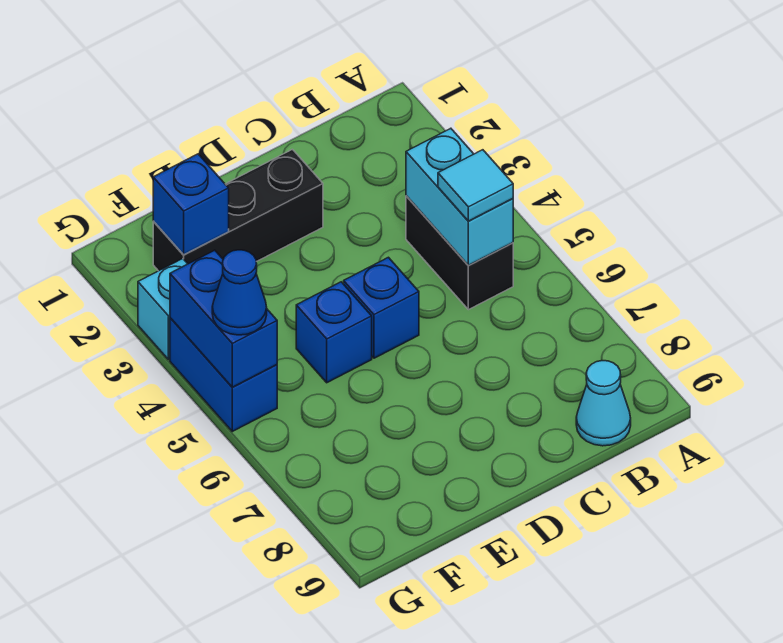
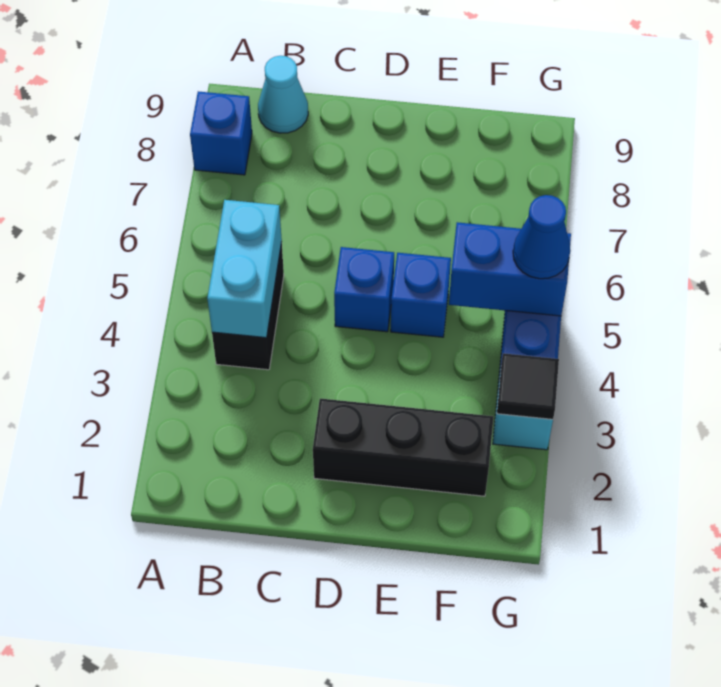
cyan 1x1 tile [438,150,513,221] -> none
blue 1x1 brick [153,154,229,255] -> blue 1x1 brick moved to [190,91,252,175]
none -> black 1x1 tile [497,353,559,419]
blue 1x2 brick [170,250,277,387] -> blue 1x2 brick turned to [449,222,571,316]

